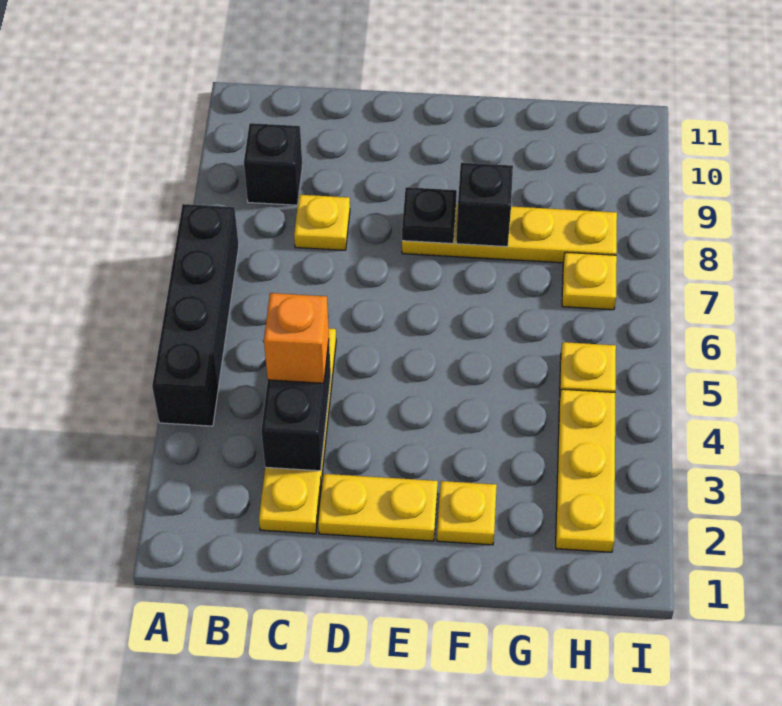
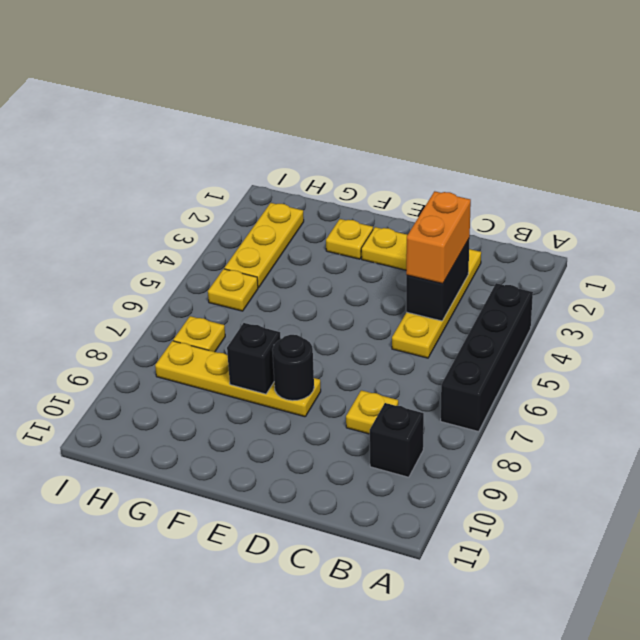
orange 1x1 brick [264,293,329,383] -> orange 1x2 brick [406,191,471,284]
black 1x1 plate [402,187,457,244] -> black 1x1 round brick [272,335,314,401]

